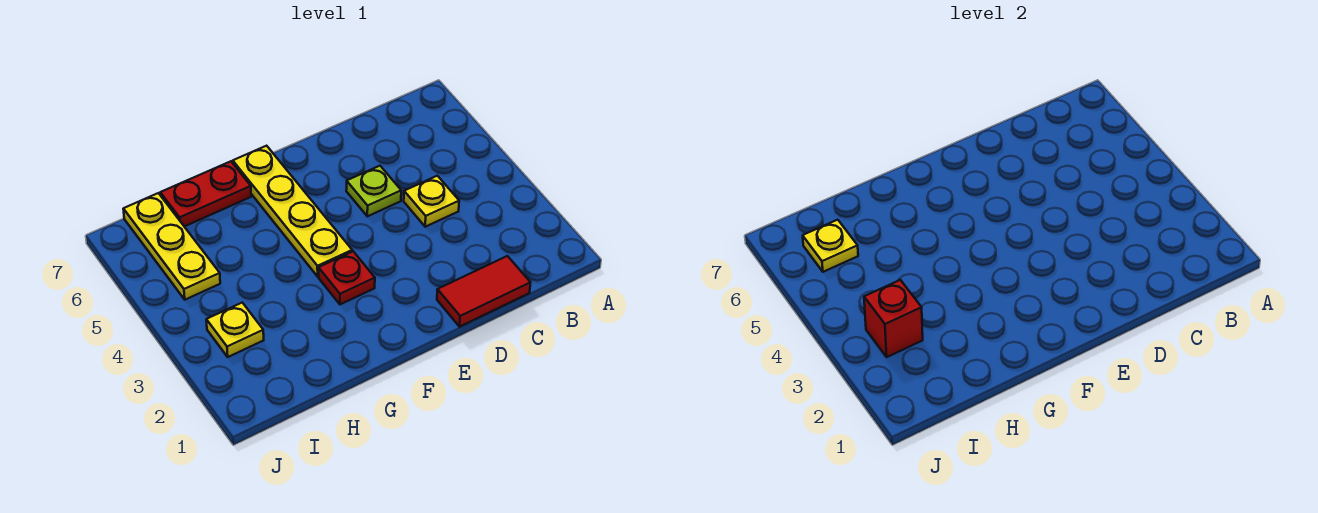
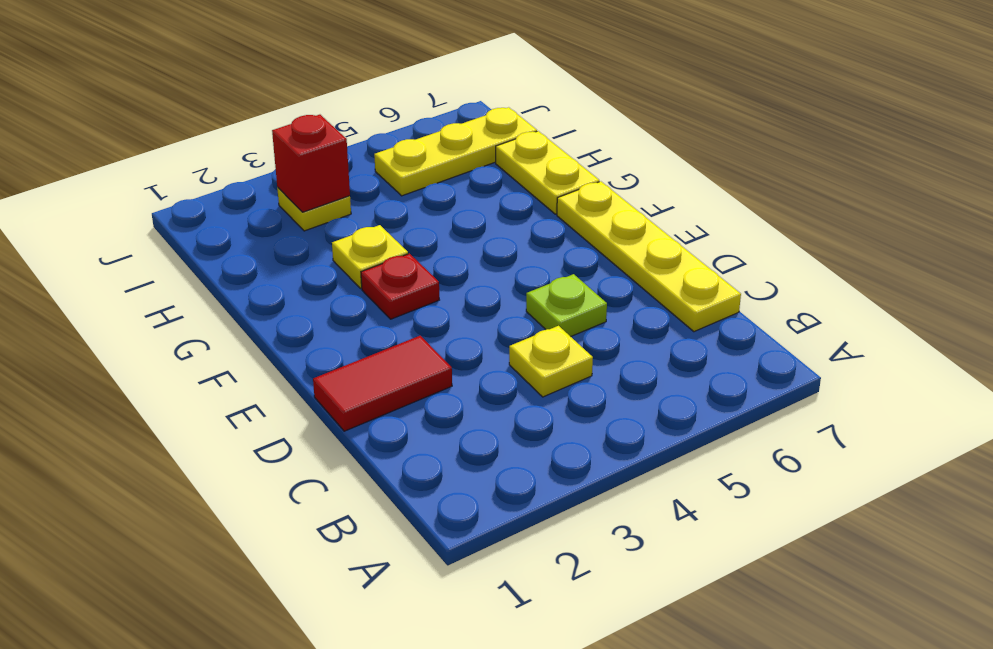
red 1x2 tile [437,256,531,327] -> red 1x2 tile turned to [313,336,452,431]
yellow 1x4 plate [233,146,352,276] -> yellow 1x4 plate turned to [557,181,741,332]
red 1x2 plate [160,161,251,227] -> yellow 1x2 plate [496,131,599,214]
yellow 1x1 plate [803,220,858,272] -> yellow 1x1 plate moved to [332,225,408,289]

